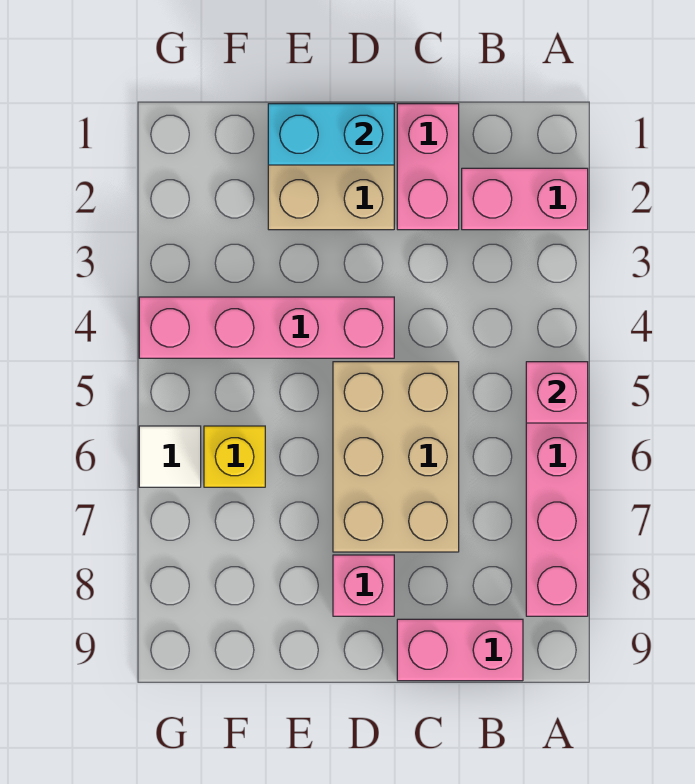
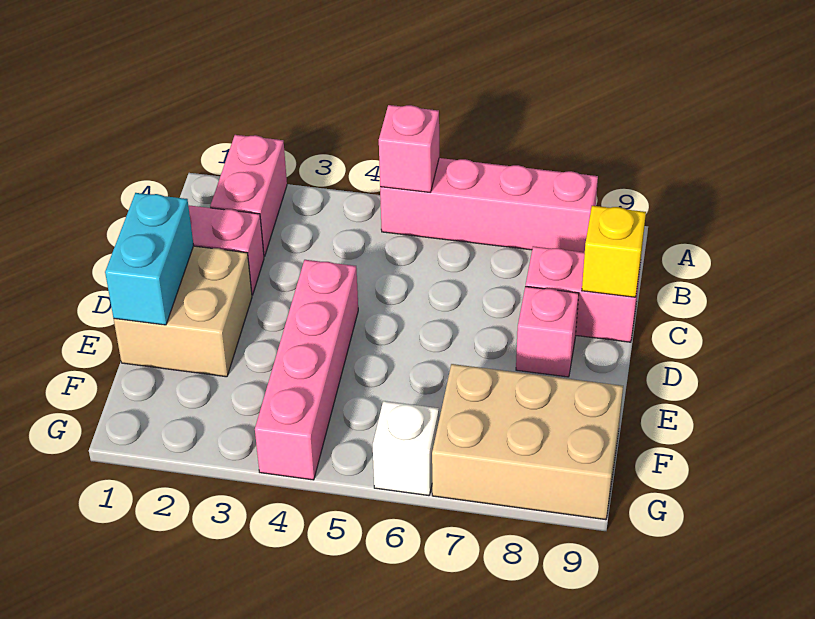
pink 1x2 brick [397,619,523,681] -> pink 1x2 brick turned to [526,246,640,342]
tan 2x3 brick [333,362,459,552] -> tan 2x3 brick moved to [432,364,623,520]
yellow 1x1 brick [204,426,265,487] -> yellow 1x1 brick moved to [582,206,646,297]
white 1x1 tile [139,426,201,487] -> white 1x1 brick [373,401,439,496]

